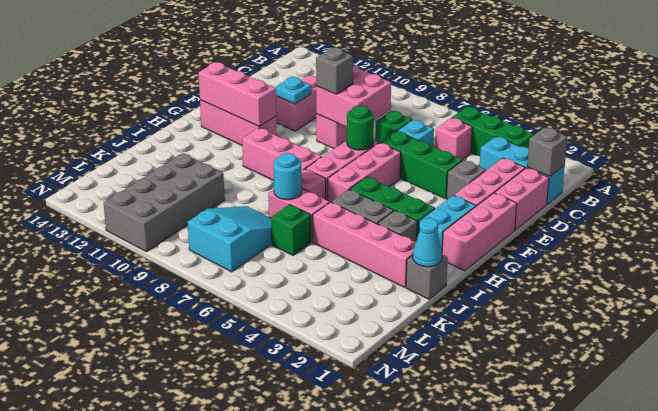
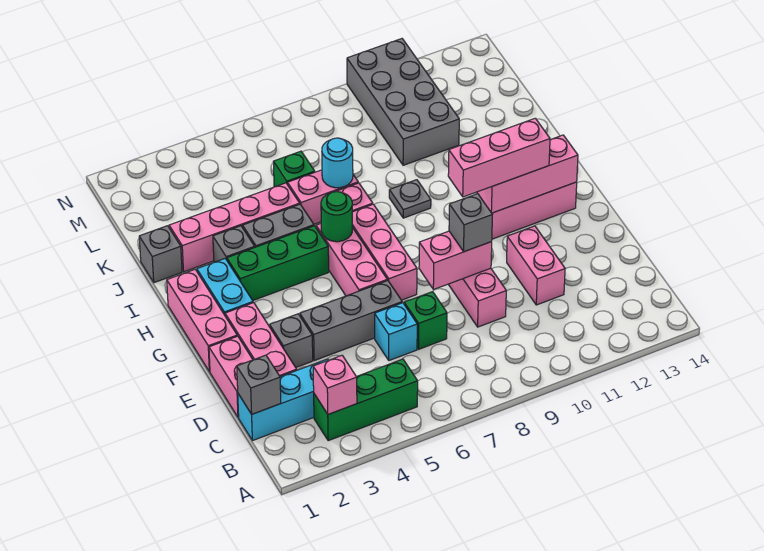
pink 1x1 brick [435,118,472,160] -> pink 1x1 brick moved to [313,355,357,414]
pink 2x2 brick [316,65,391,127] -> pink 1x2 brick [419,231,492,290]
green 1x3 brick [380,131,463,198] -> grey 1x3 brick [300,281,402,360]
cyan 1x1 plate [275,77,311,104] -> none
green 1x1 round brick [347,105,374,150] -> green 1x1 round brick moved to [321,192,352,242]
pink 1x3 brick [242,128,322,180] -> pink 1x3 brick moved to [448,118,550,197]
none -> grey 1x1 plate [389,180,431,218]
cyan 1x1 cone [413,218,442,267] -> none
cyan 2x3 slope [188,206,272,272] -> none

